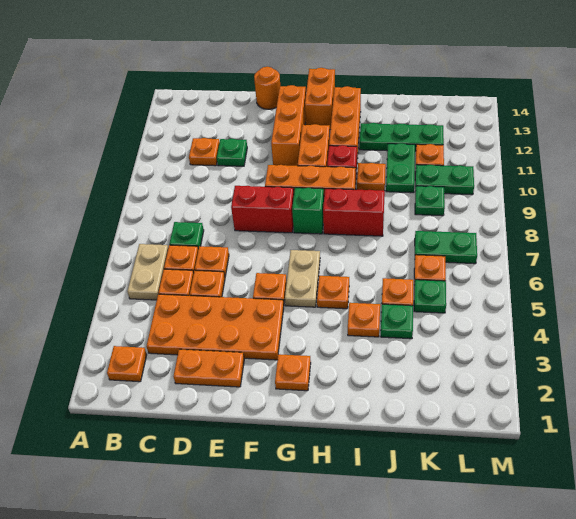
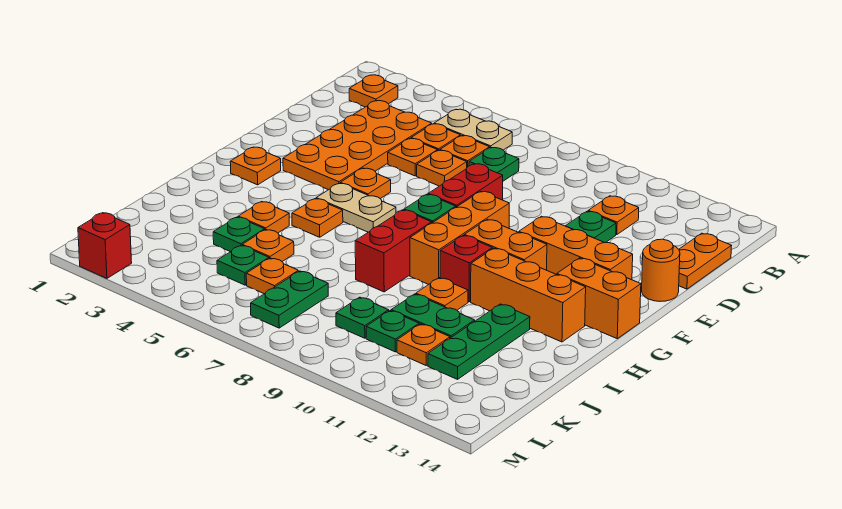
orange 1x2 plate [173,349,244,387] -> orange 1x2 plate moved to [679,233,731,289]
green 1x2 plate [415,165,474,195] -> green 1x1 plate [366,311,419,352]
none -> red 1x1 brick [78,213,132,278]

